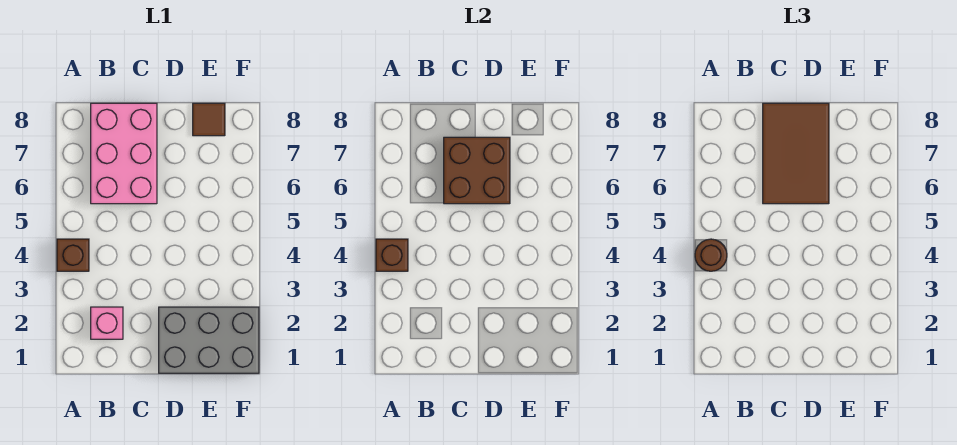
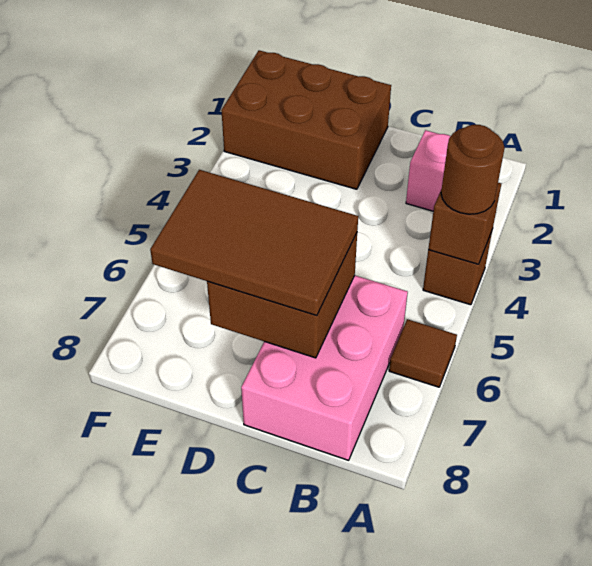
brown 2x3 tile [763,103,829,204] -> brown 2x3 tile turned to [150,170,358,316]
grey 2x3 brick [159,307,259,373] -> brown 2x3 brick [221,50,391,189]
brown 1x1 tile [193,103,225,136] -> brown 1x1 tile moved to [389,319,457,387]

